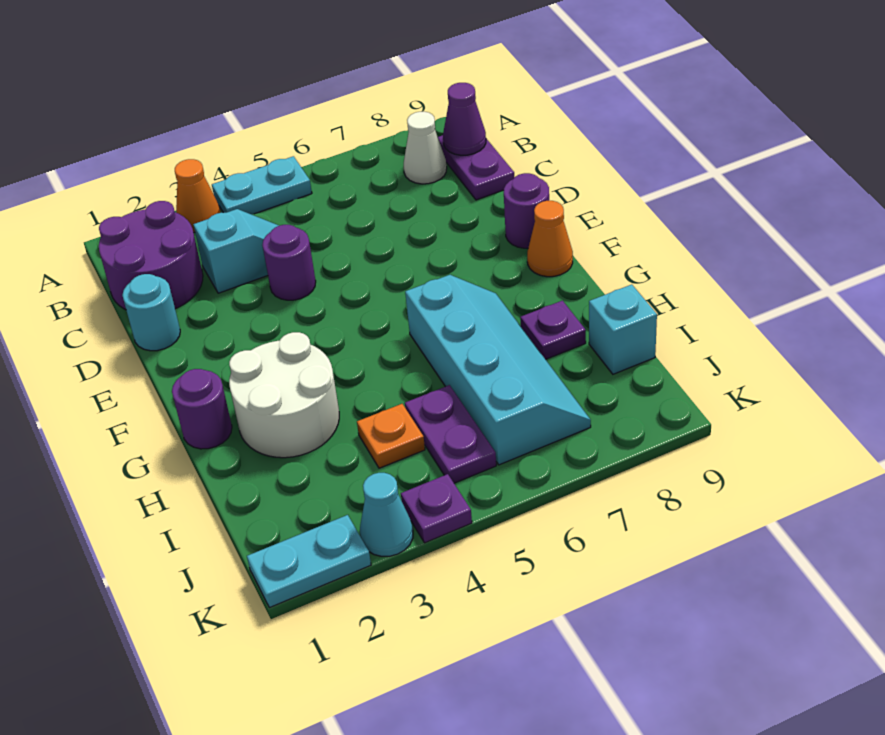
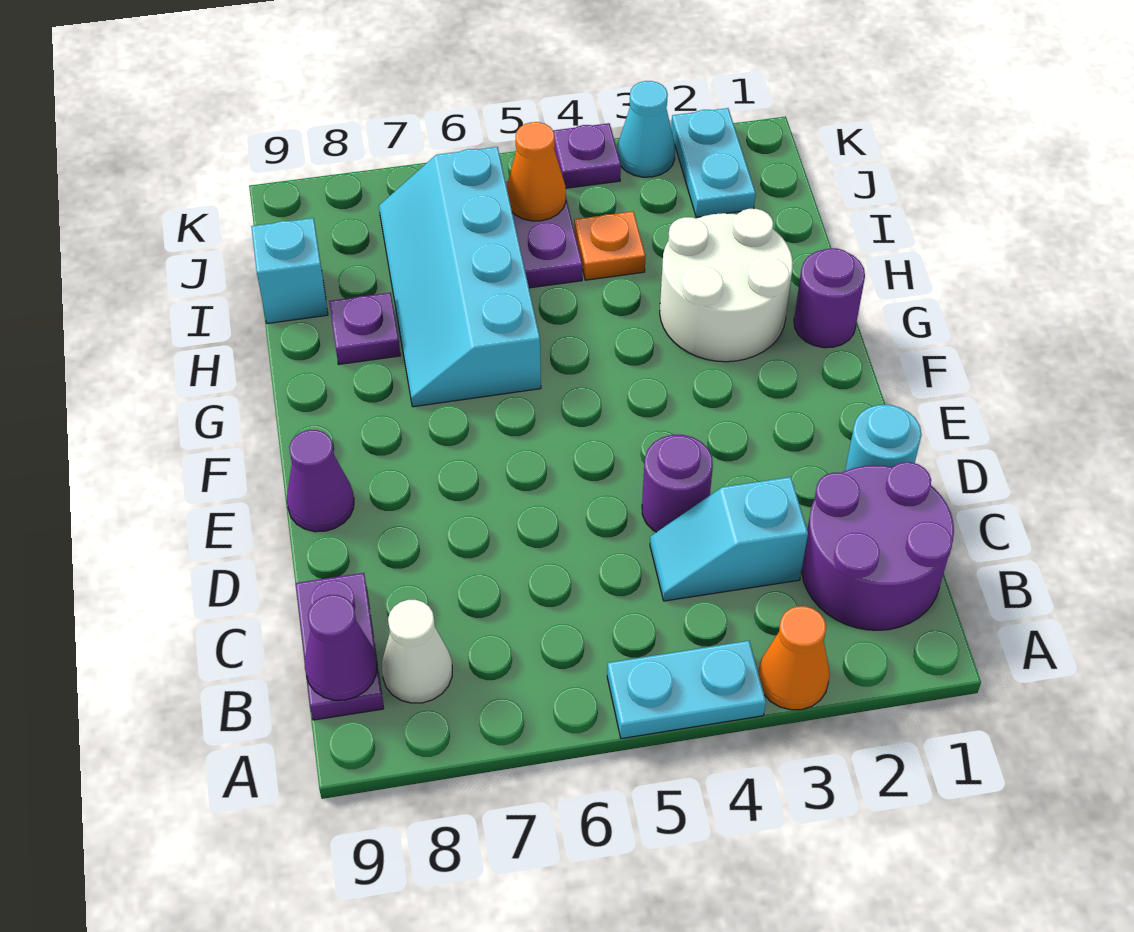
purple 1x1 round brick [504,173,549,248] -> purple 1x1 cone [287,430,354,532]
orange 1x1 cone [527,201,573,277] -> orange 1x1 cone moved to [507,122,566,221]
cyan 1x2 plate [247,515,371,608] -> cyan 1x2 plate turned to [671,108,756,217]

